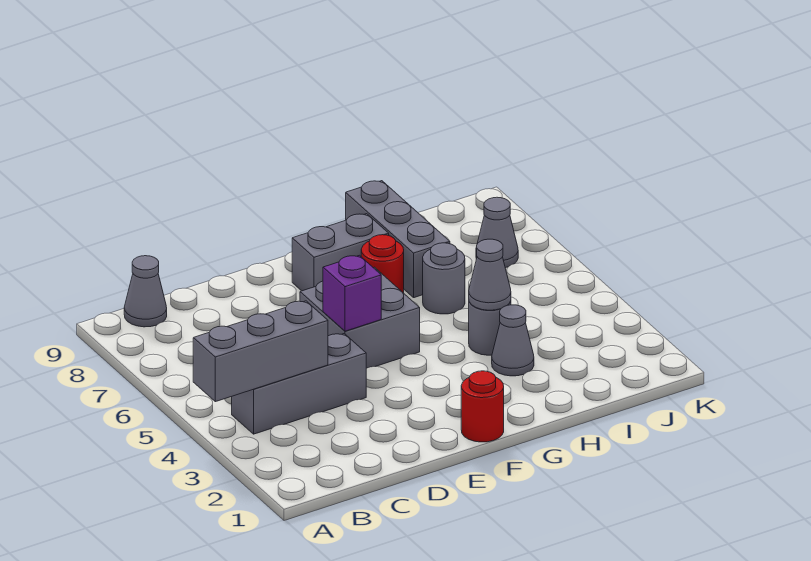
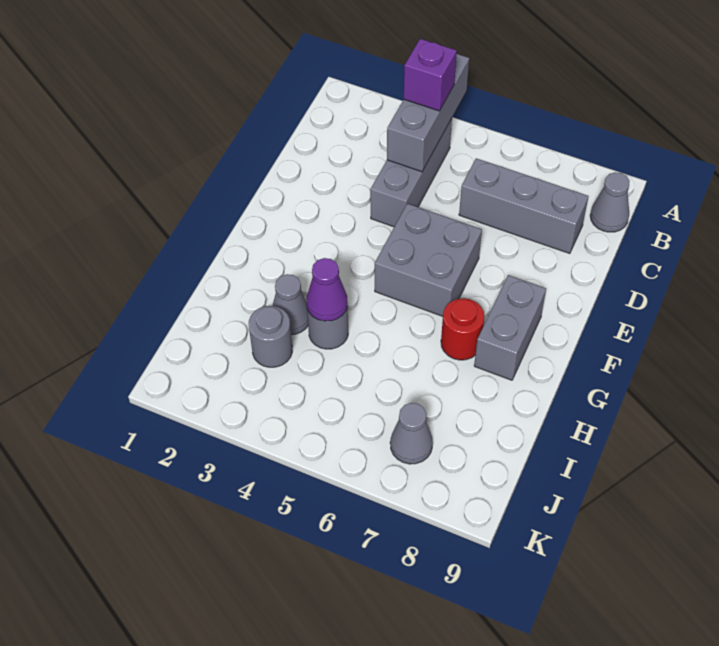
purple 1x1 brick [323,255,381,331] -> purple 1x1 brick moved to [404,39,457,111]
red 1x1 round brick [461,371,504,442] -> none
grey 1x1 cone [469,239,511,310] -> purple 1x1 cone [306,258,348,321]
grey 1x1 round brick [423,243,465,314] -> grey 1x1 round brick moved to [249,306,292,367]
grey 1x3 brick [346,181,450,298] -> grey 1x3 brick moved to [459,158,589,254]

